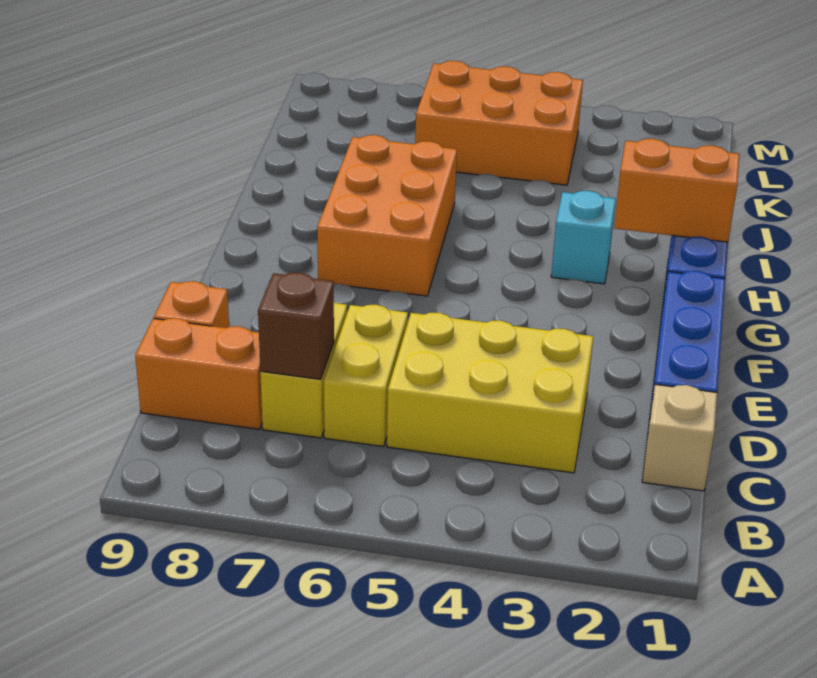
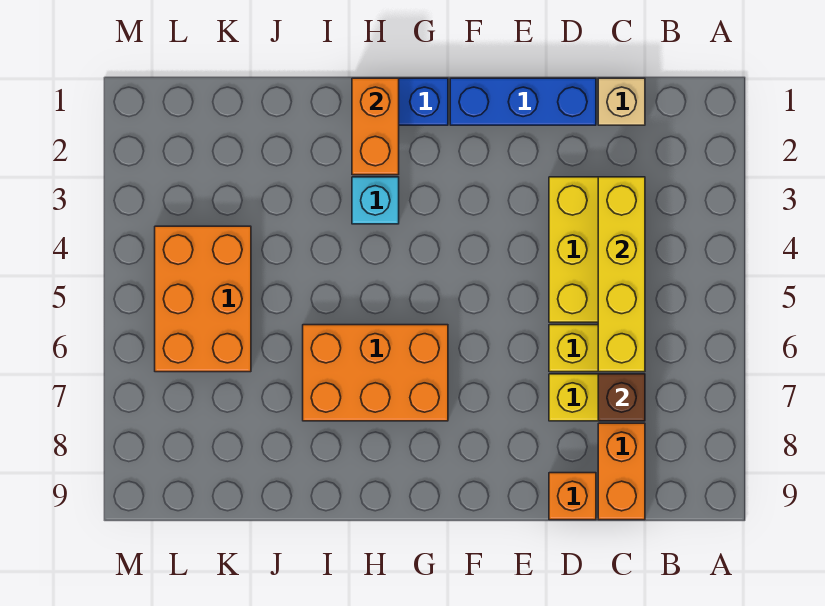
none -> yellow 1x4 brick [598,177,645,372]

